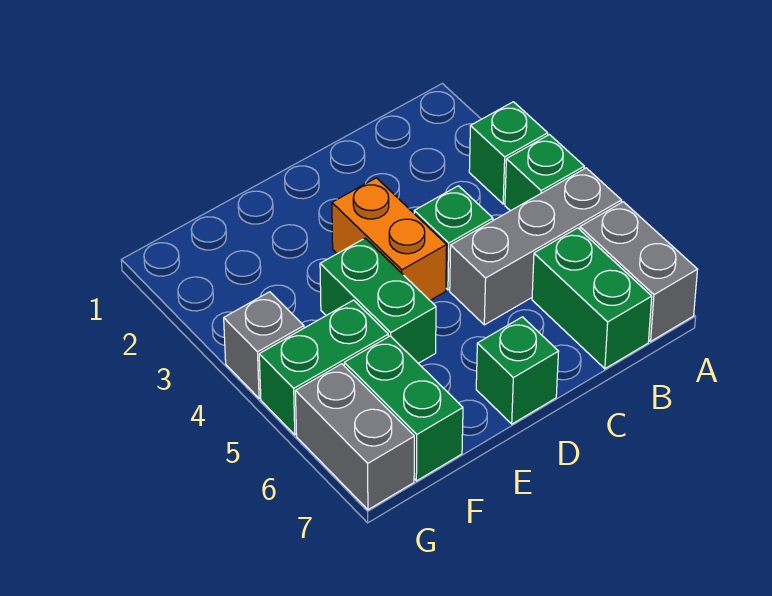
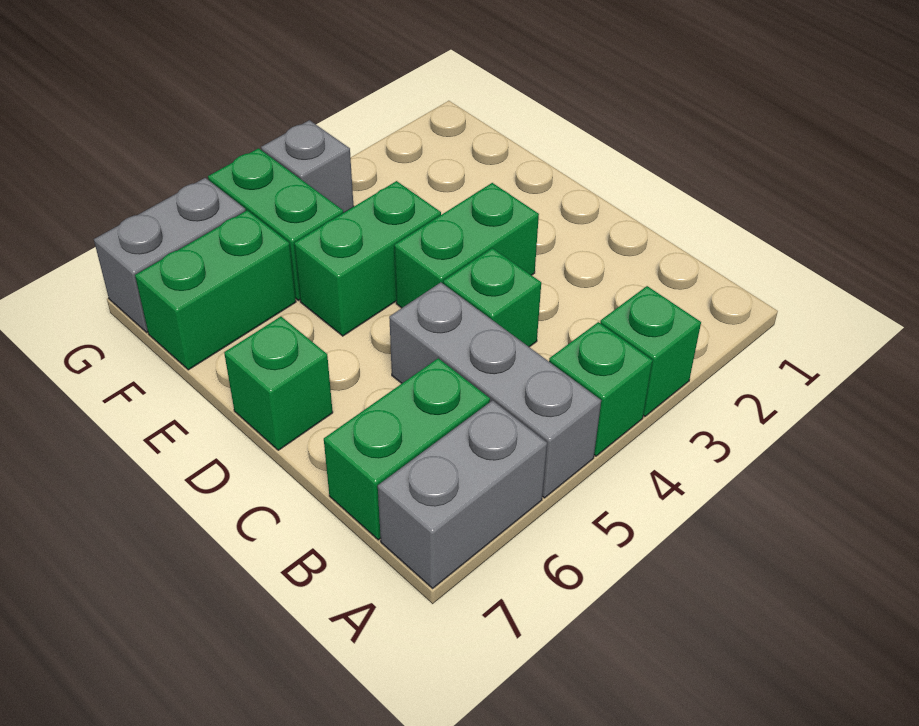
orange 1x2 brick [332,178,447,300] -> green 1x2 brick [394,183,539,308]

